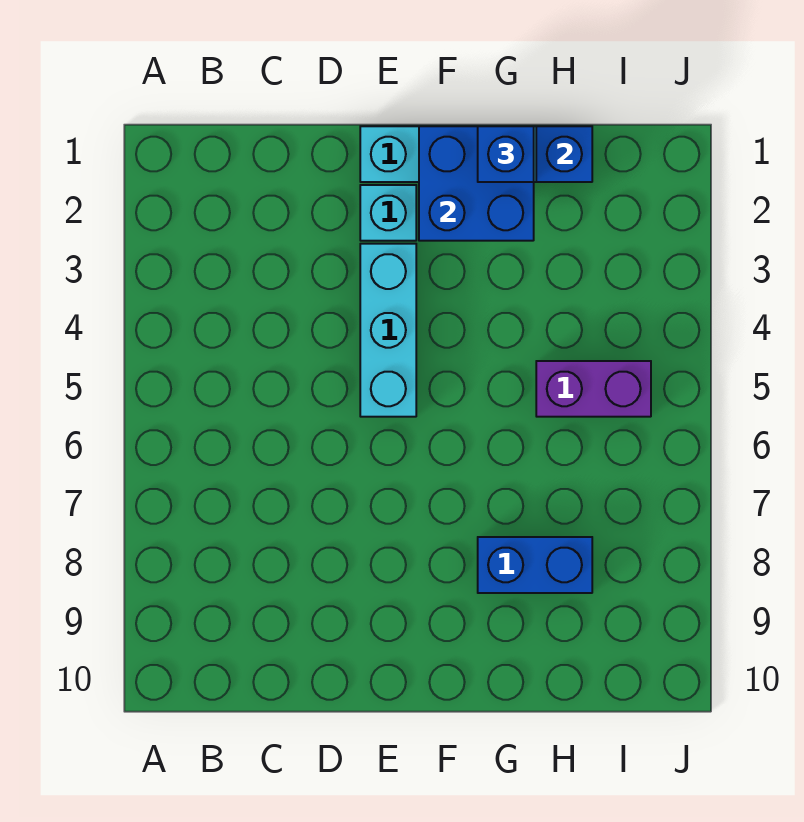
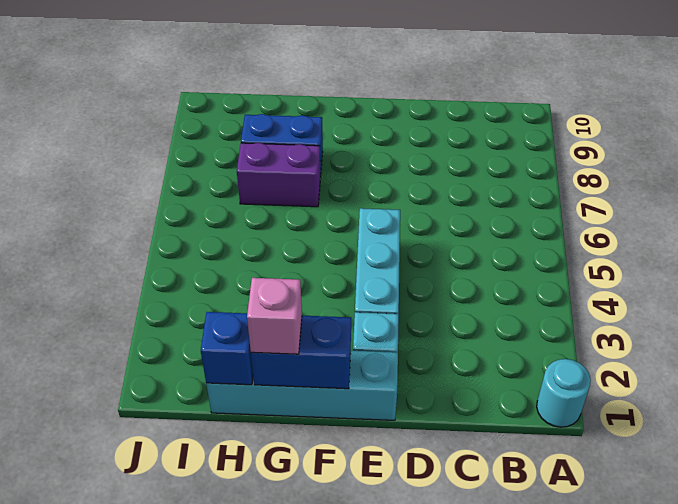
none -> cyan 1x1 round brick [537,359,591,427]
blue 2x2 brick [419,126,534,241] -> blue 1x2 brick [251,316,351,389]
blue 1x1 brick [478,126,534,182] -> pink 1x1 brick [247,278,302,354]
purple 1x2 brick [536,361,651,417] -> purple 1x2 brick moved to [237,143,320,207]

